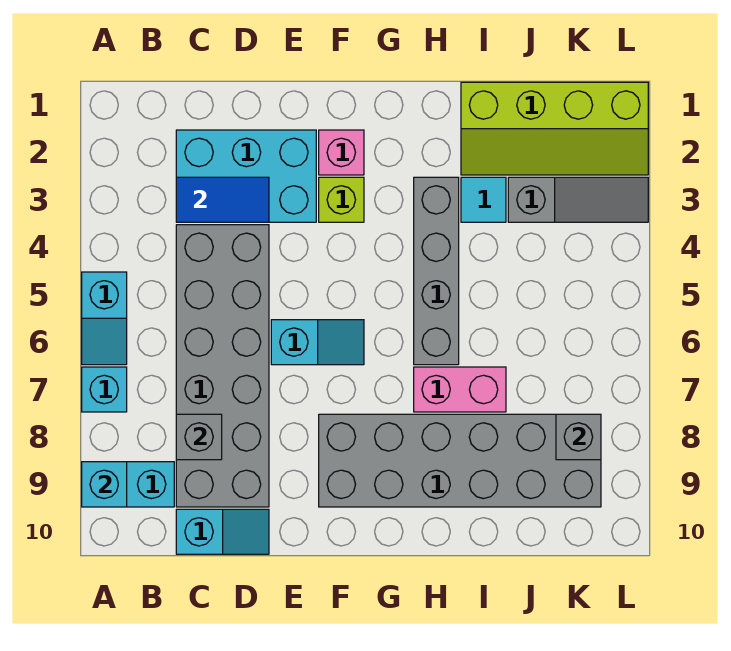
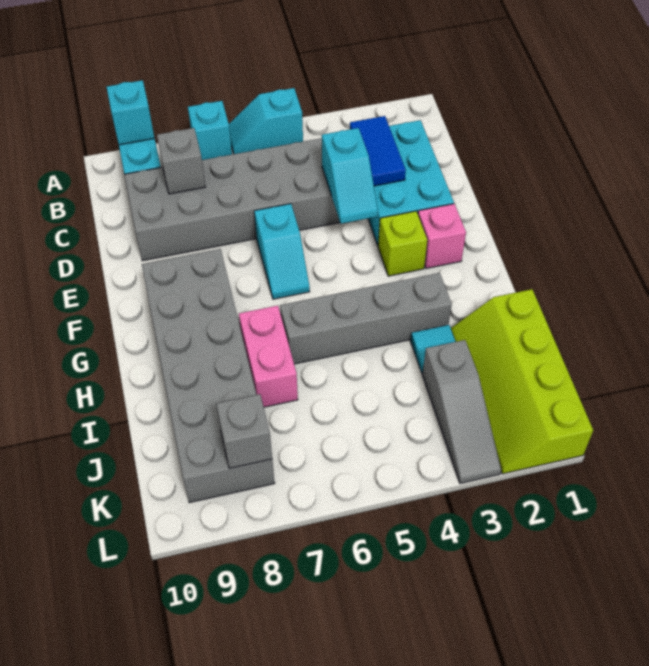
cyan 1x2 slope [176,509,269,554] -> cyan 1x2 slope moved to [322,128,378,224]

